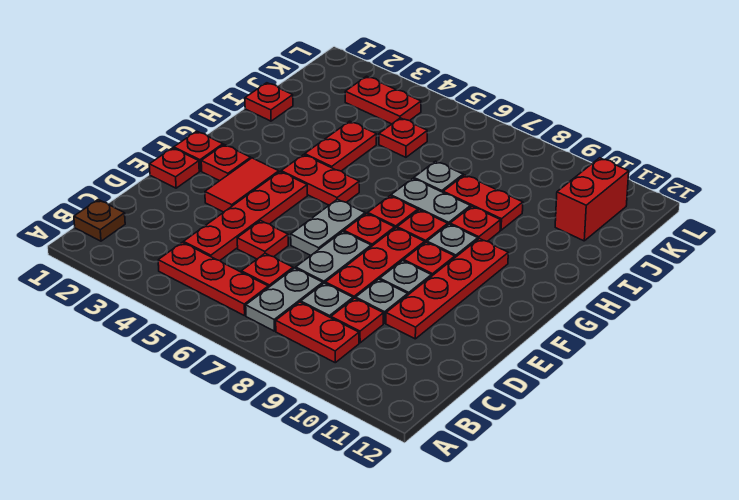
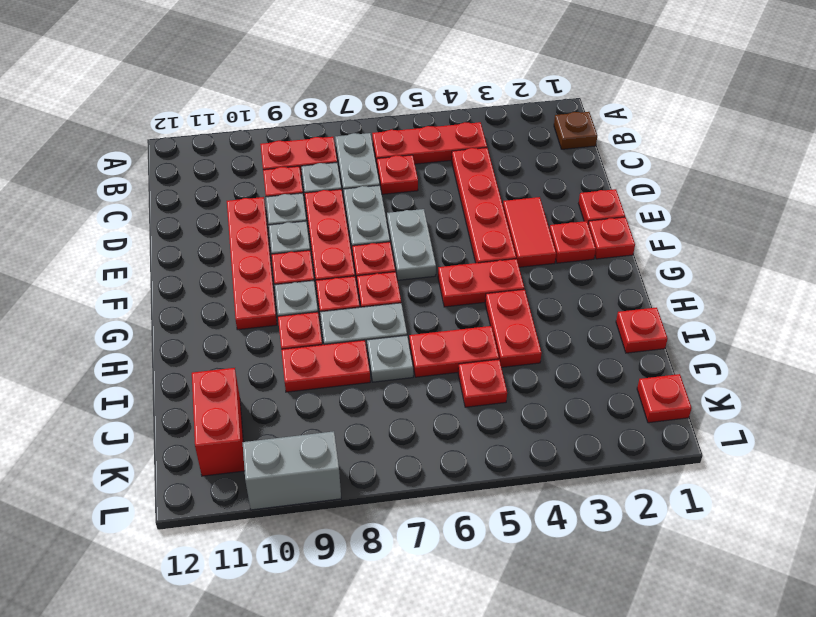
red 1x1 plate [237,221,288,259] -> red 1x1 plate moved to [637,374,692,423]
red 1x2 plate [345,76,421,124] -> red 1x2 plate moved to [409,326,499,377]
none -> grey 1x2 brick [243,431,341,510]

